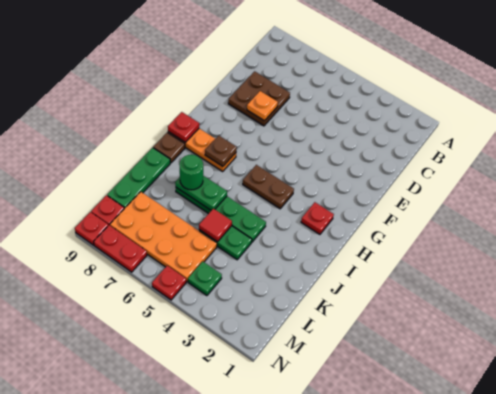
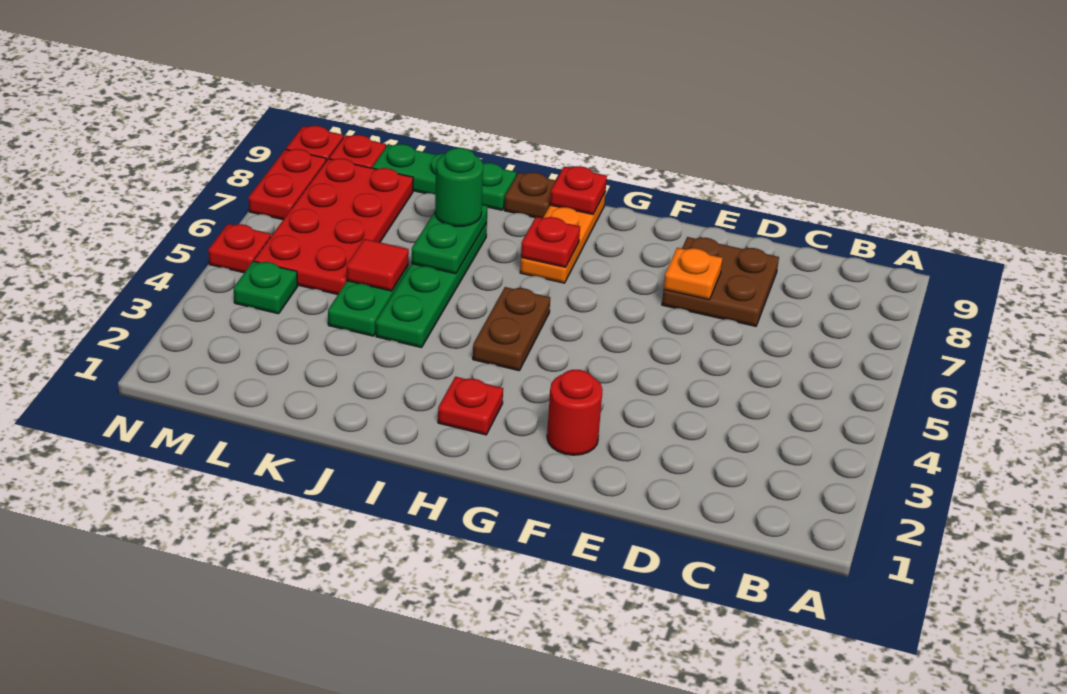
none -> red 1x1 round brick [547,370,603,455]
brown 1x1 plate [205,136,237,167] -> red 1x1 plate [521,217,580,267]
orange 2x4 plate [110,192,217,282] -> red 2x4 plate [254,159,413,295]

